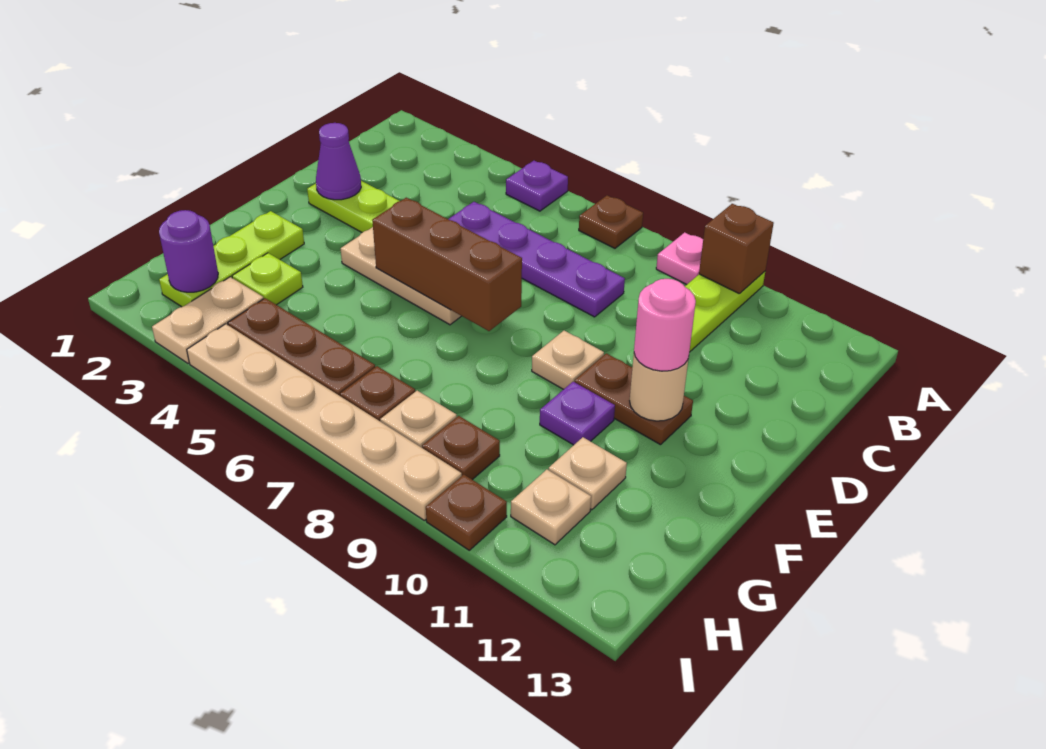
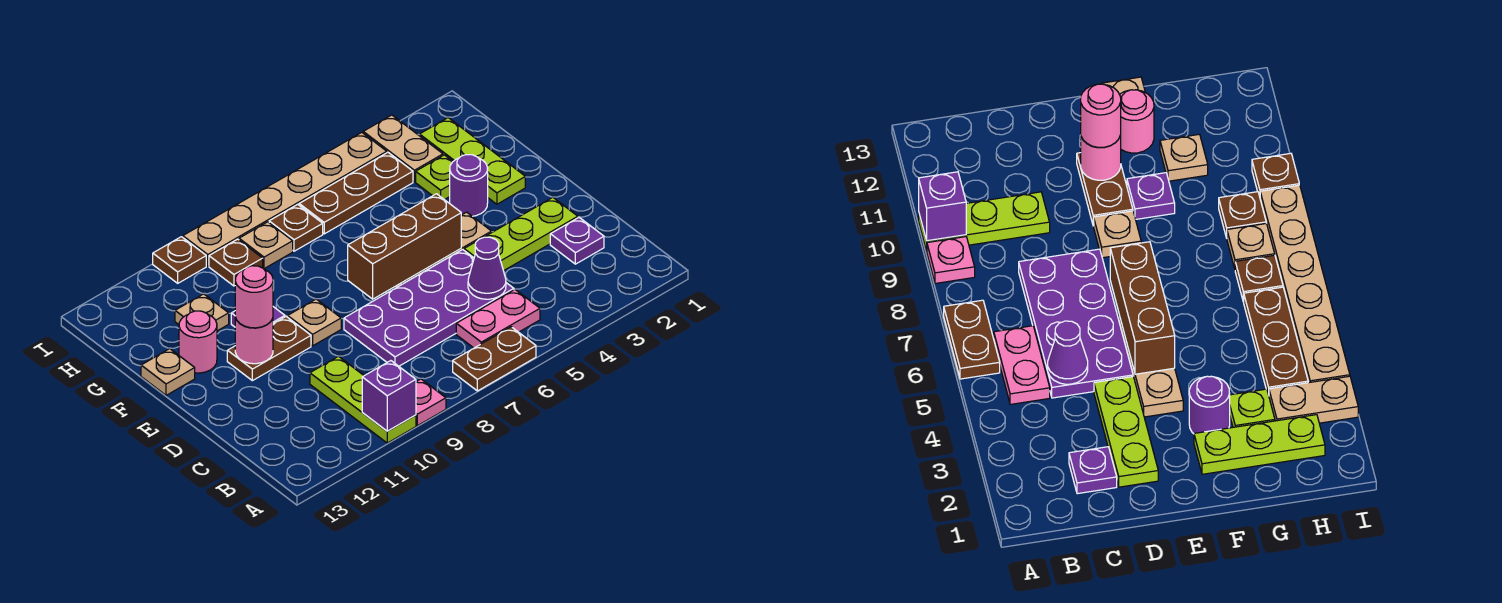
purple 1x1 plate [506,161,568,211] -> purple 1x1 plate moved to [550,218,604,264]
brown 1x1 plate [579,195,643,248] -> brown 1x2 plate [453,327,536,391]
brown 1x1 brick [699,204,774,293] -> purple 1x1 brick [362,361,416,431]
none -> pink 1x2 plate [456,290,540,348]
purple 1x4 plate [449,202,625,317] -> purple 2x4 plate [344,250,514,366]
purple 1x1 cone [316,123,361,200] -> purple 1x1 cone moved to [468,237,506,299]
tan 1x1 round brick [630,354,689,421] -> pink 1x1 round brick [235,318,273,364]
none -> pink 1x1 round brick [179,311,217,373]
purple 1x1 round brick [159,210,218,292] -> purple 1x1 round brick moved to [450,155,488,216]
tan 1x1 plate [511,470,591,545] -> tan 1x1 plate moved to [141,349,195,395]

